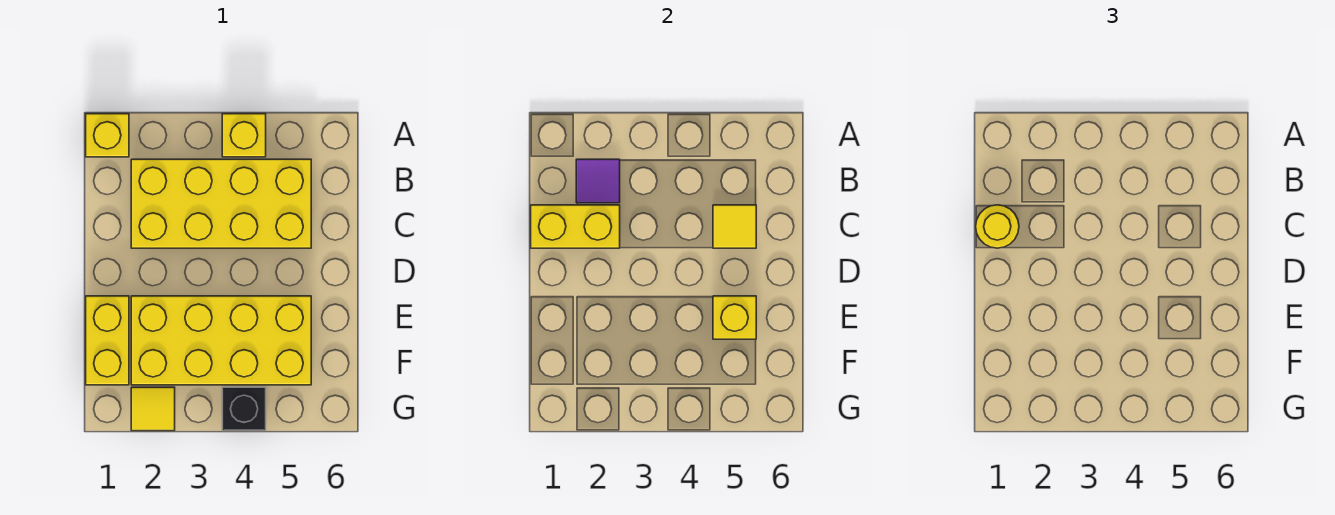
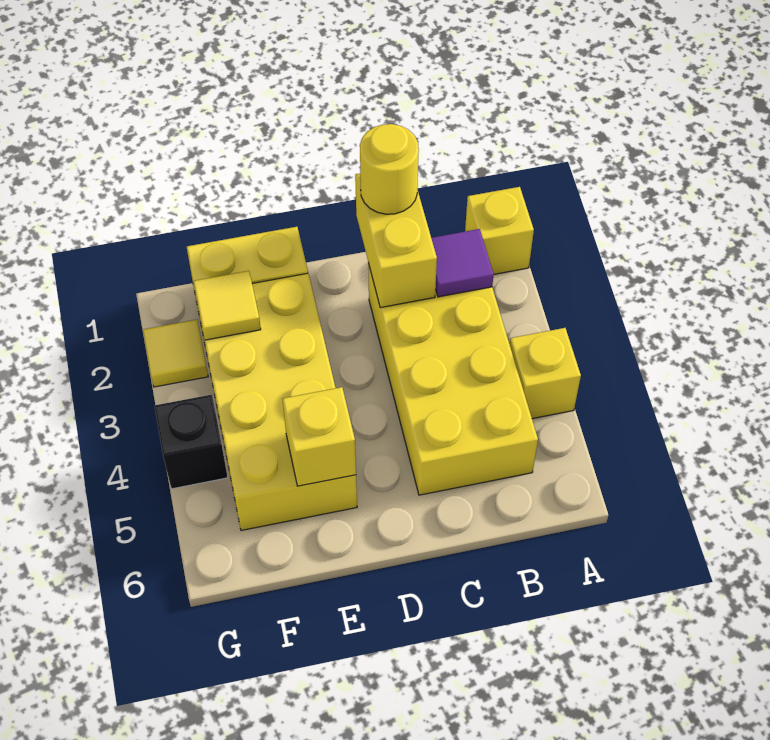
yellow 1x1 tile [713,205,756,248] -> yellow 1x1 tile moved to [193,271,261,340]

